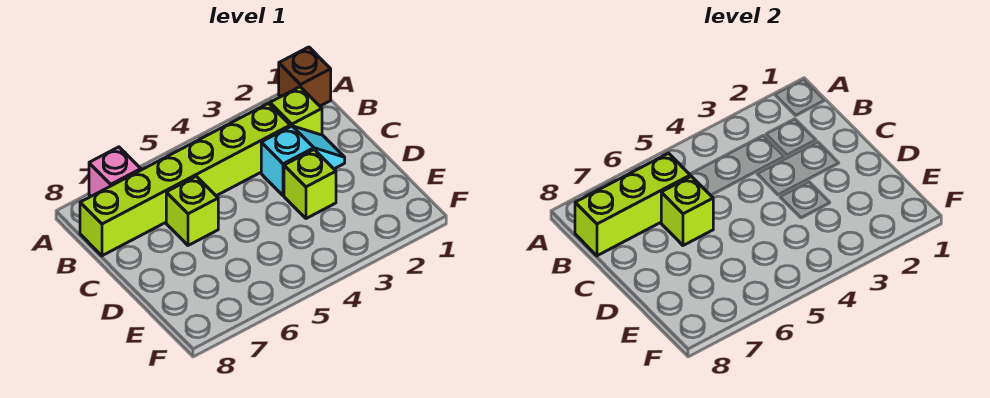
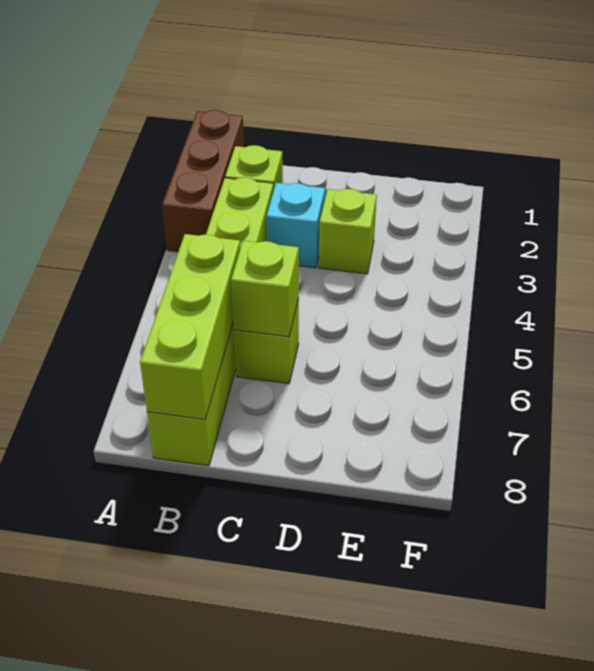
brown 1x1 brick [279,47,331,106] -> brown 1x3 brick [162,110,244,252]
pink 1x1 brick [89,147,141,196] -> none

